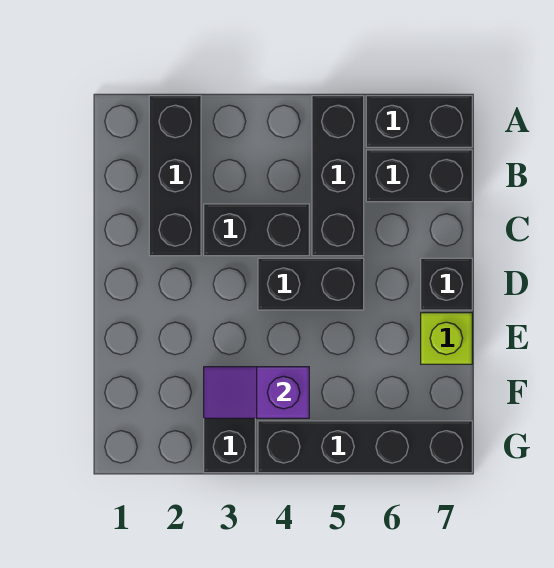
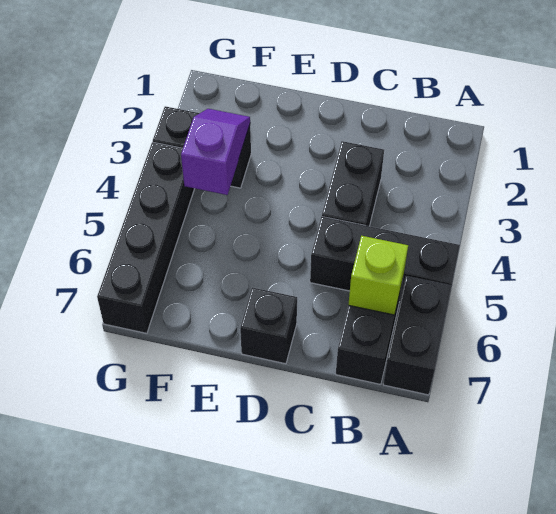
black 1x3 brick [149,96,201,256] -> none
black 1x2 brick [258,258,364,310] -> none
lime 1x1 brick [421,313,472,364] -> lime 1x1 brick moved to [348,236,408,315]

